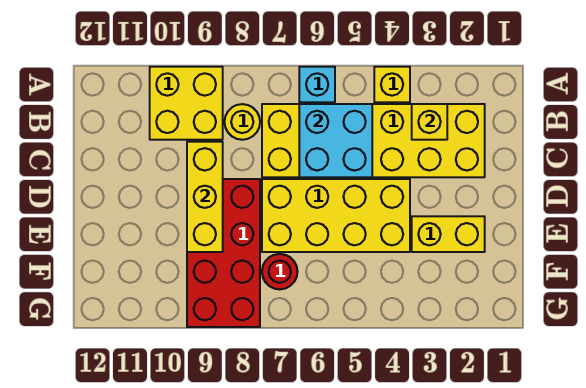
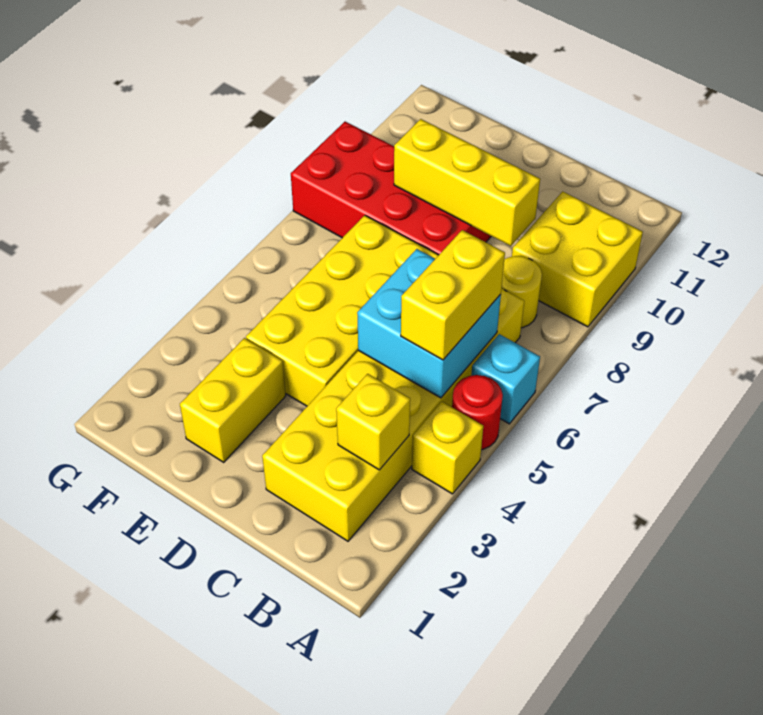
none -> yellow 1x2 brick [401,230,505,360]
red 1x1 round brick [262,254,298,289] -> red 1x1 round brick moved to [452,375,503,450]

